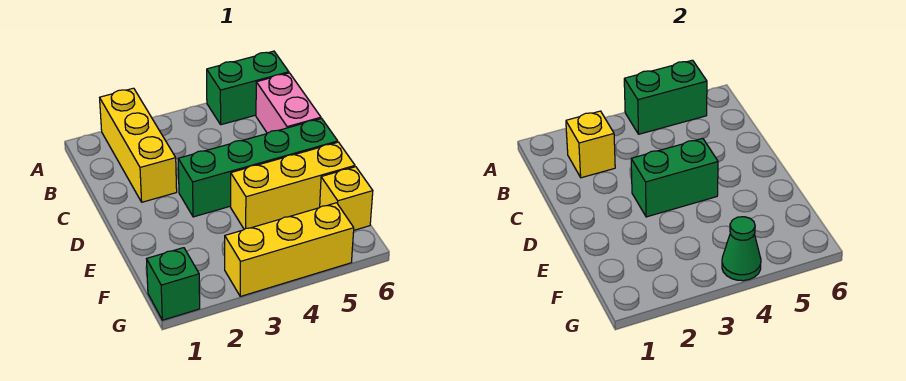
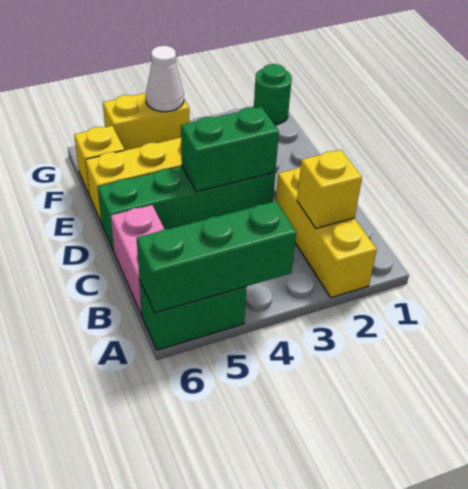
green 1x2 brick [624,60,707,134] -> green 1x3 brick [137,201,296,313]
green 1x1 brick [147,248,200,320] -> green 1x1 round brick [254,64,292,125]
yellow 1x3 brick [225,203,354,296] -> yellow 1x2 brick [103,93,189,150]
green 1x1 cone [722,217,761,281] -> white 1x1 cone [146,46,184,112]

